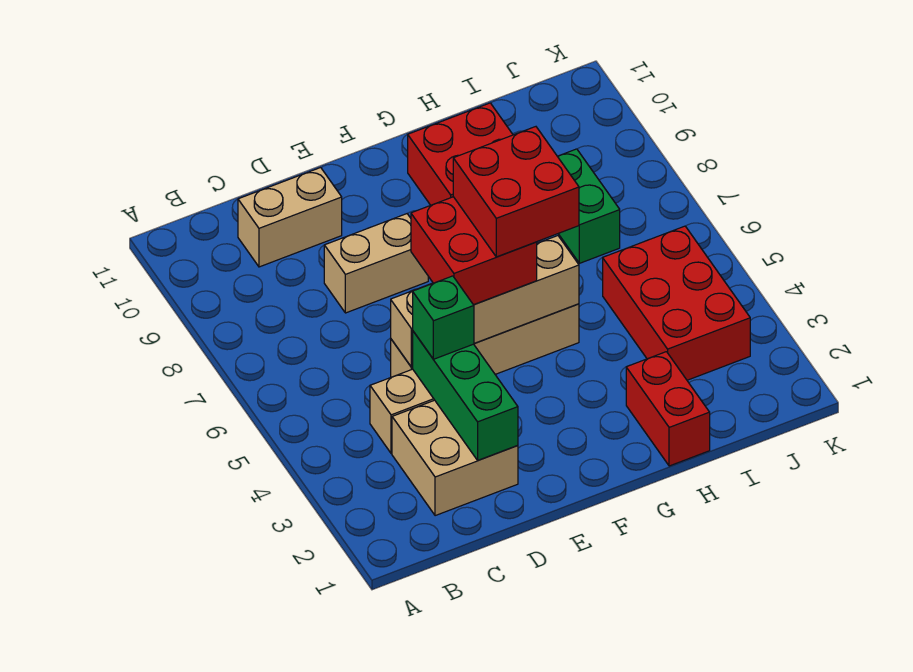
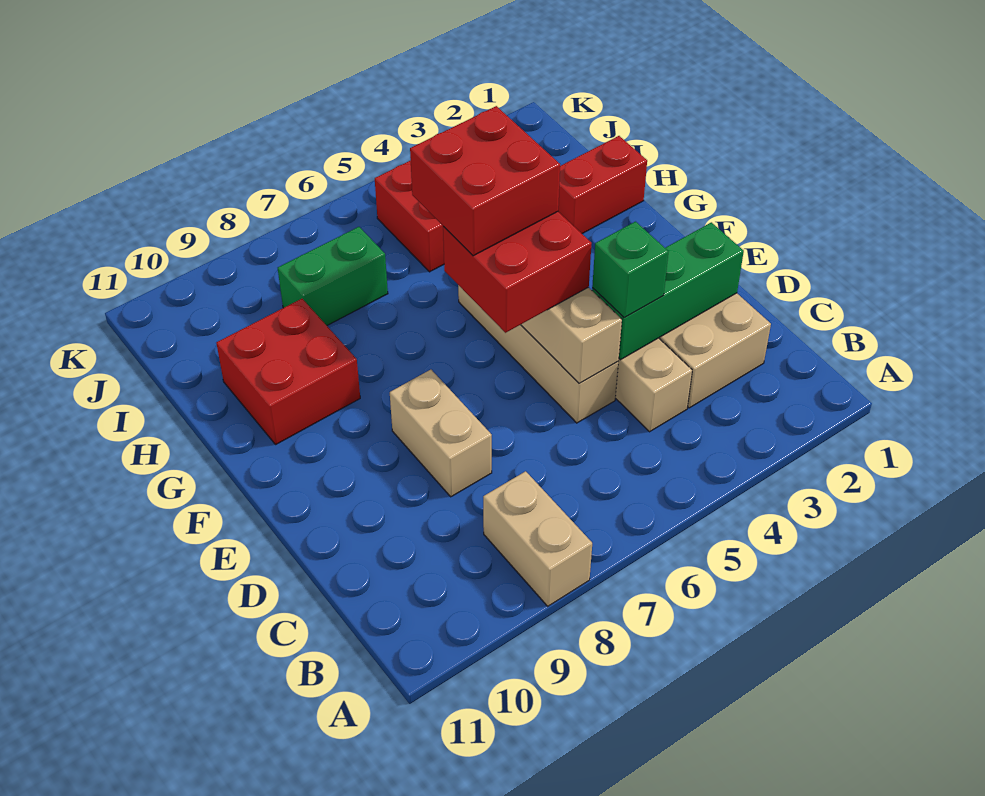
tan 1x2 brick [238,168,342,267] -> tan 1x2 brick moved to [483,471,592,606]

